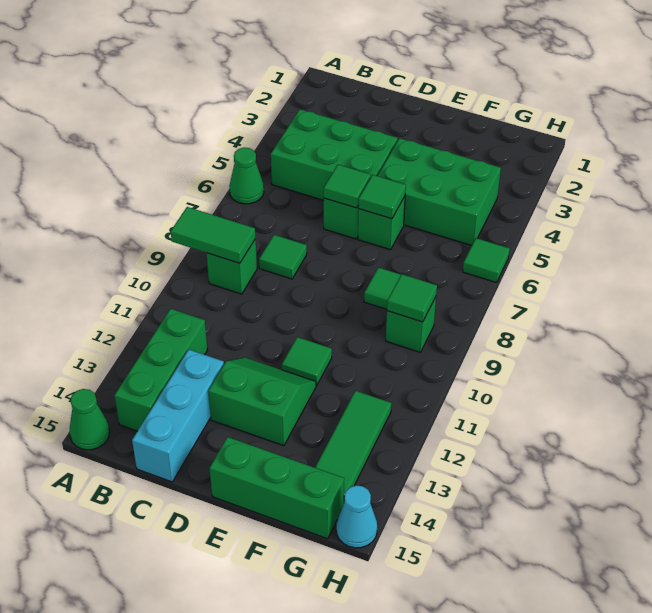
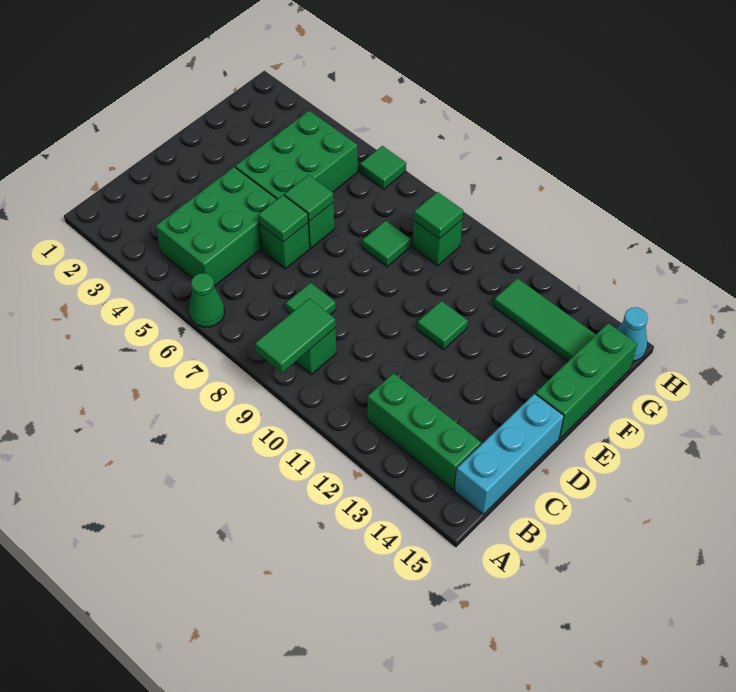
green 1x1 cone [69,389,110,450] -> none
cyan 1x3 brick [132,350,224,482] -> cyan 1x3 brick turned to [455,394,564,514]
green 2x2 slope [208,357,316,446] -> none

